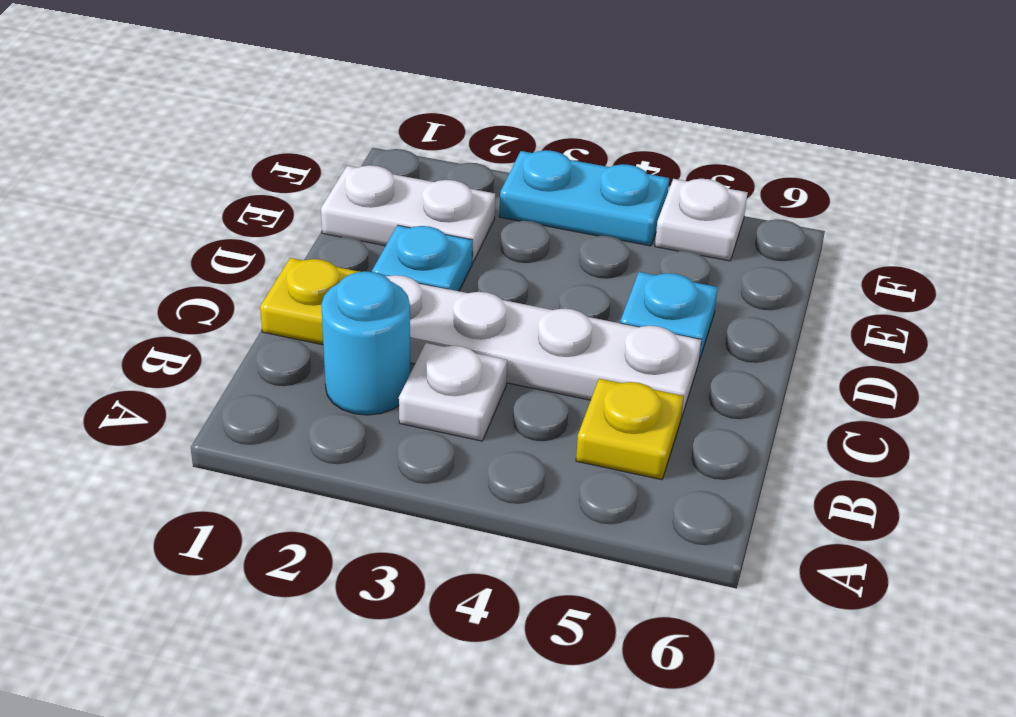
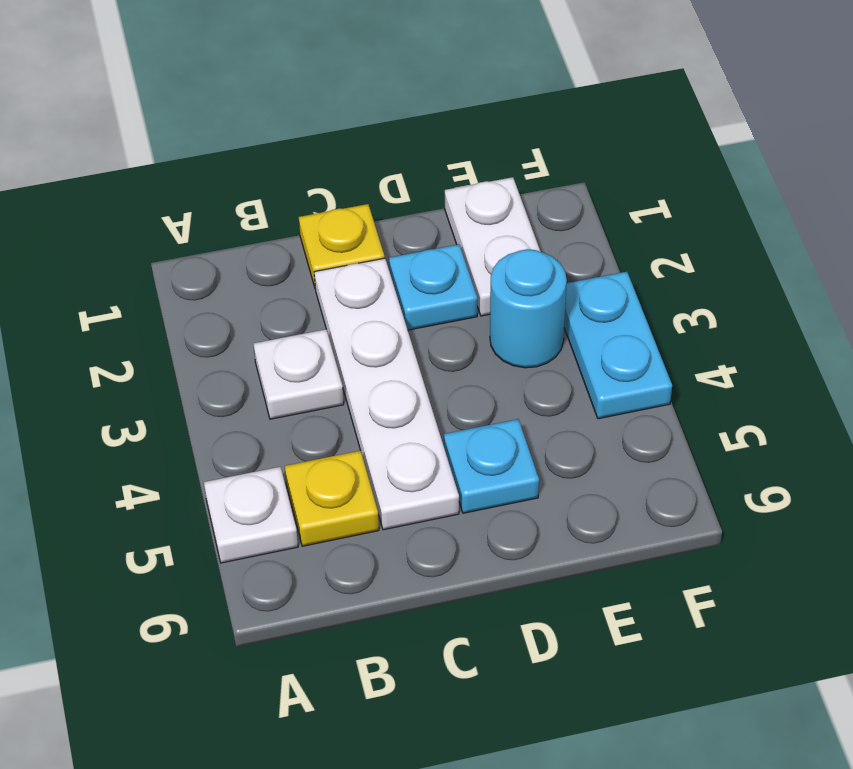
cyan 1x1 round brick [321,271,411,415] -> cyan 1x1 round brick moved to [490,249,567,368]
white 1x1 plate [655,179,748,261] -> white 1x1 plate moved to [204,467,298,563]

